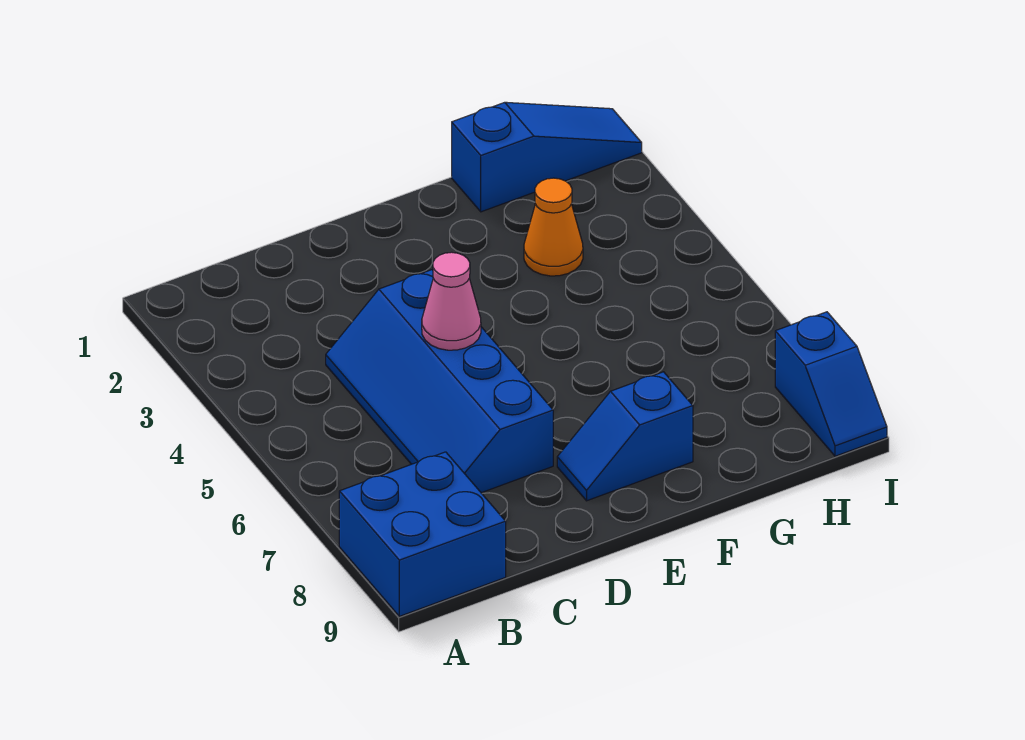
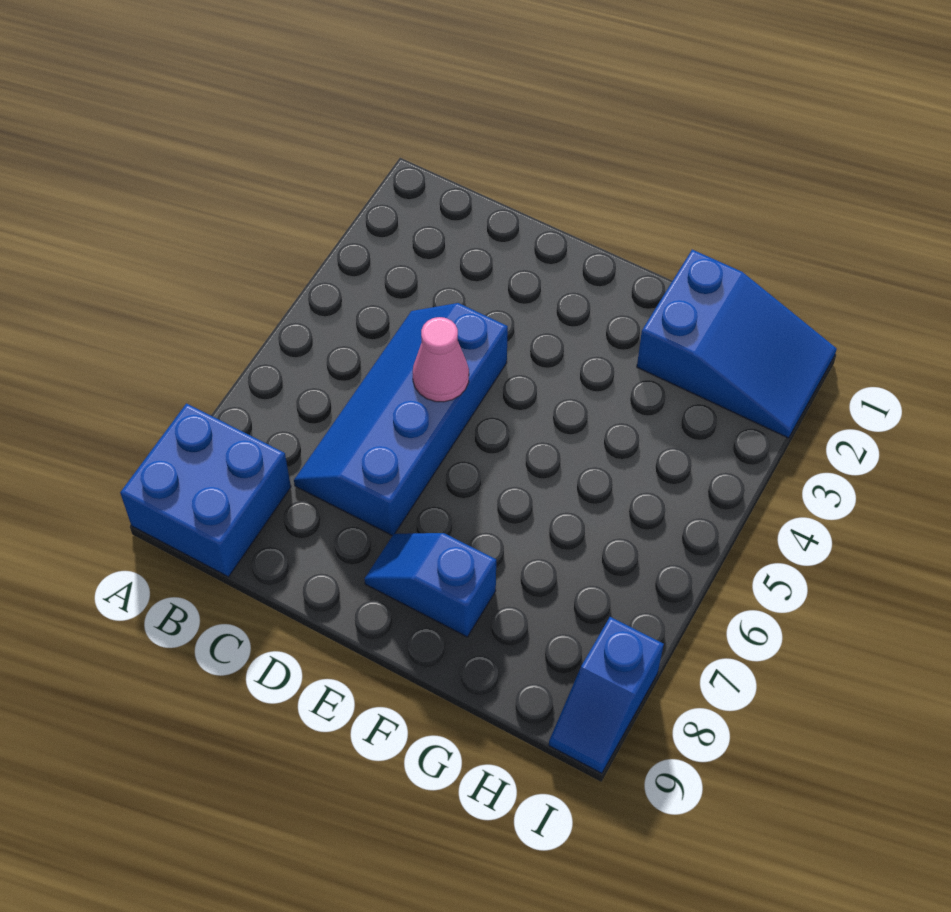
blue 1x3 slope [452,102,642,212] -> blue 2x3 slope [637,250,837,438]
orange 1x1 cone [524,178,583,276] -> none

